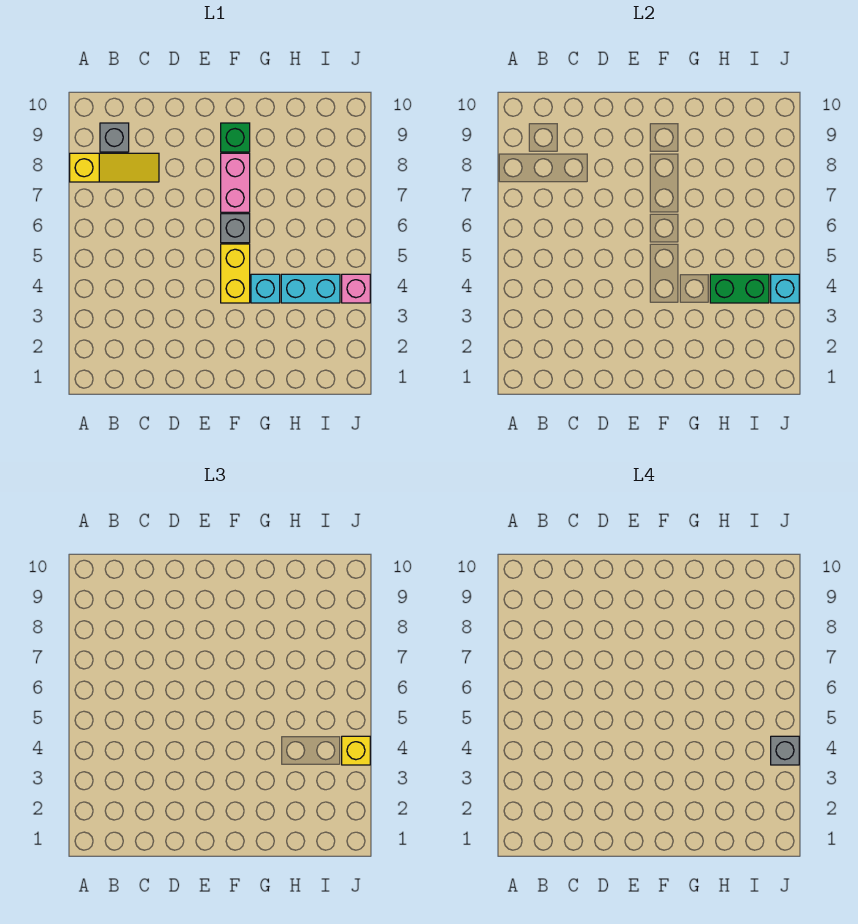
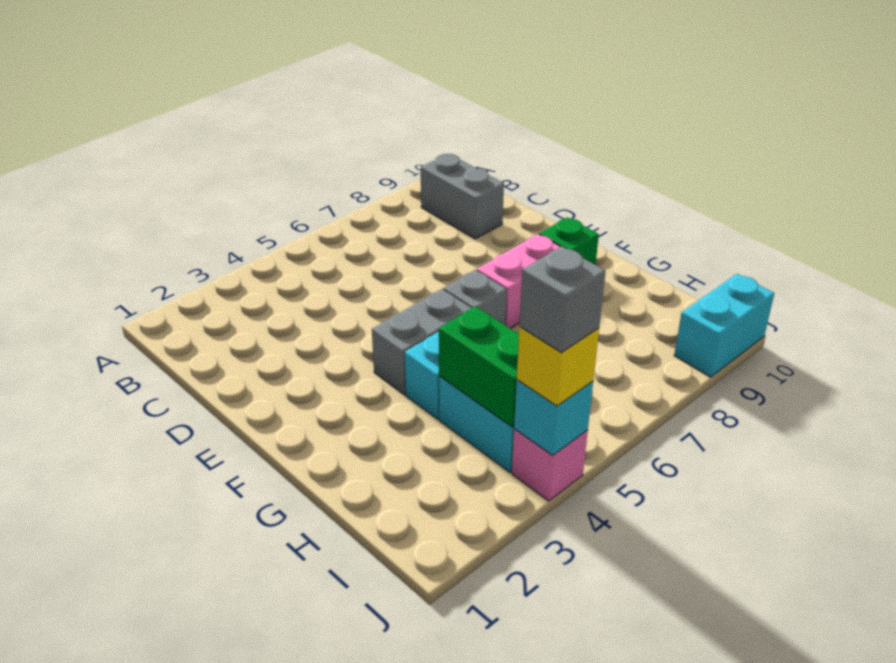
yellow 1x3 slope [70,153,159,182] -> none
grey 1x1 brick [100,123,129,152] -> grey 1x2 brick [421,154,504,239]
yellow 1x2 brick [221,244,250,303] -> grey 1x2 brick [372,289,471,395]
none -> cyan 1x2 brick [674,274,774,377]

